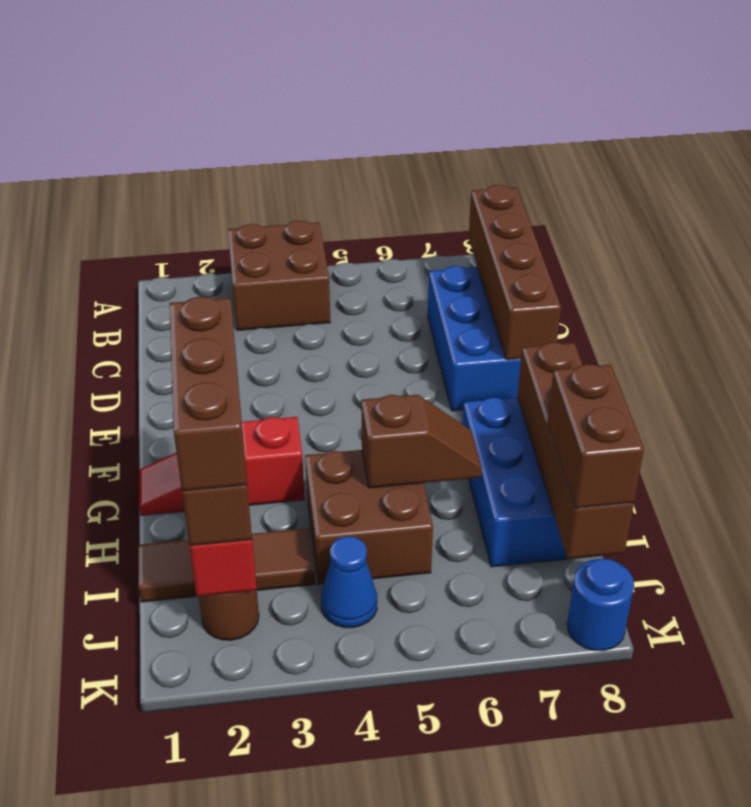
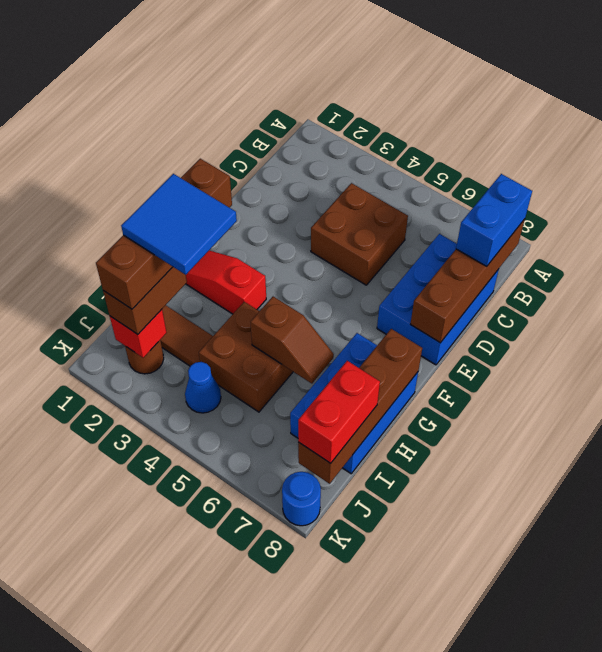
brown 2x2 brick [228,221,330,331] -> brown 2x2 brick moved to [311,183,408,285]
none -> blue 1x2 brick [456,174,532,266]
brown 1x3 brick [170,297,247,491] -> brown 1x4 brick [96,159,232,309]
none -> blue 2x2 tile [121,174,237,275]
brown 1x2 brick [547,364,644,508] -> red 1x2 brick [298,361,380,463]

